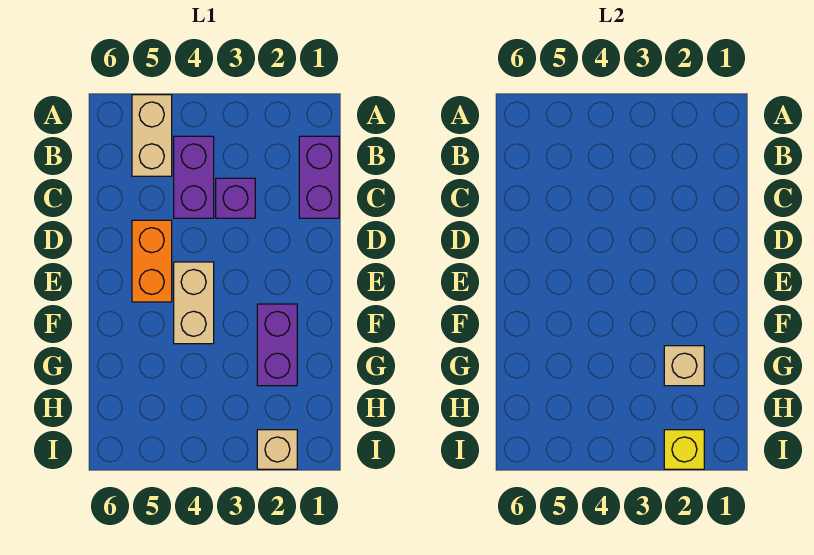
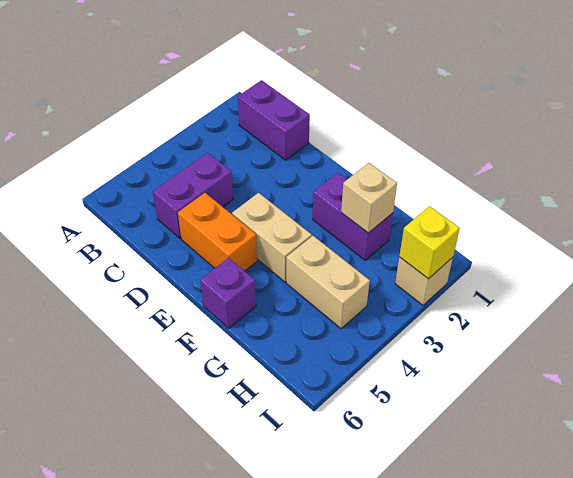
tan 1x2 brick [132,95,172,176] -> tan 1x2 brick moved to [286,236,370,329]
purple 1x2 brick [174,136,214,218] -> purple 1x2 brick turned to [153,153,233,239]
purple 1x1 brick [216,178,255,218] -> purple 1x1 brick moved to [200,258,256,328]

